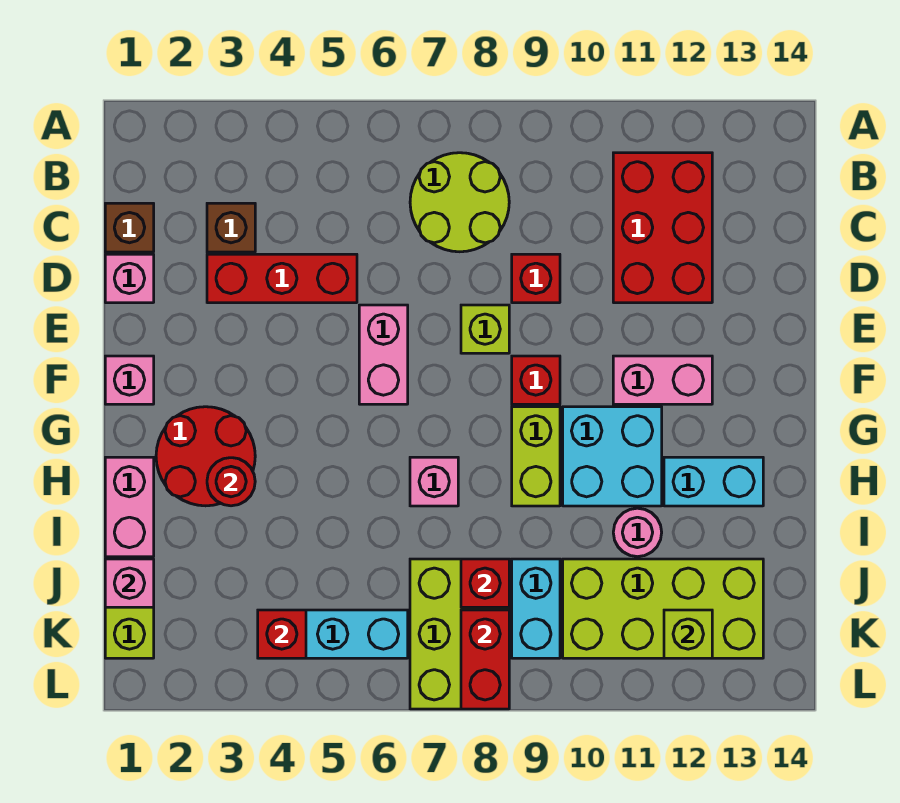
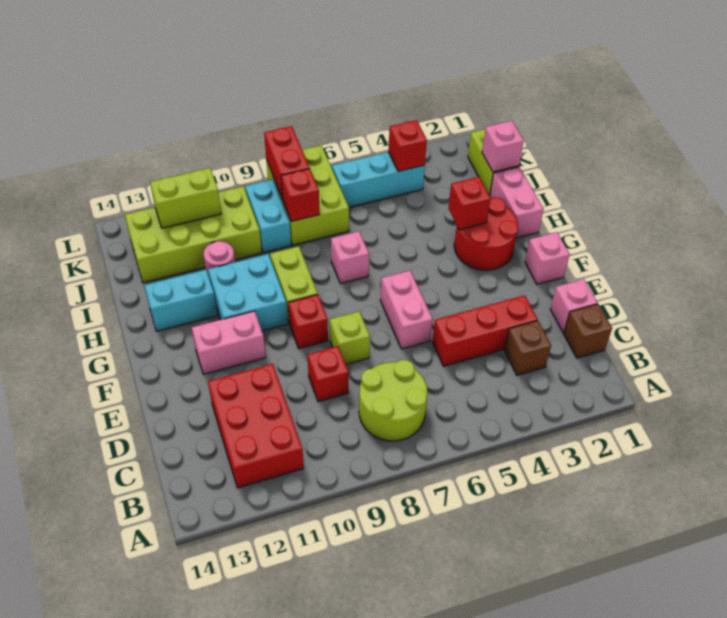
red 1x1 round brick [207,458,255,506] -> red 1x1 brick [448,177,491,230]
lime 1x1 brick [664,610,712,658] -> lime 1x2 brick [150,168,221,228]

